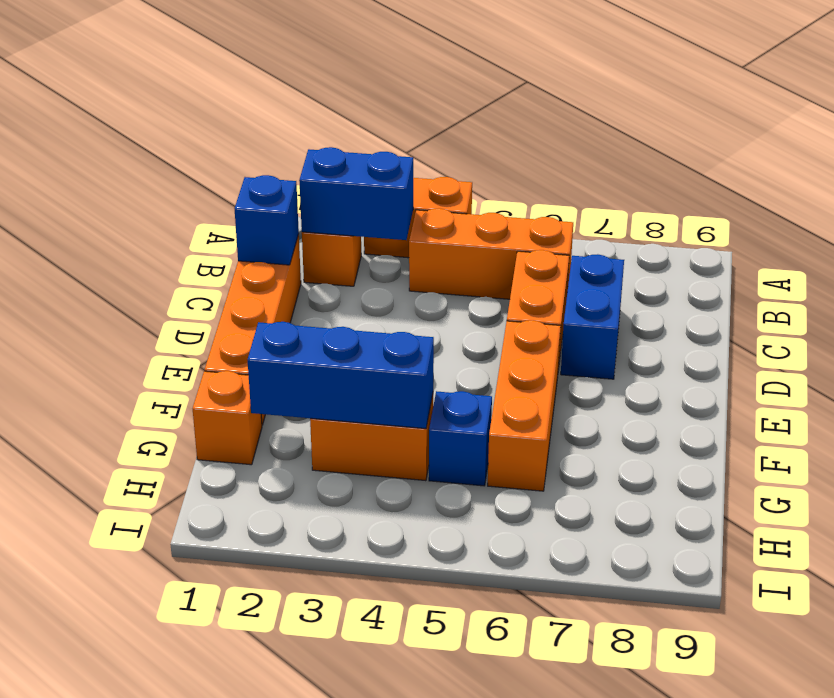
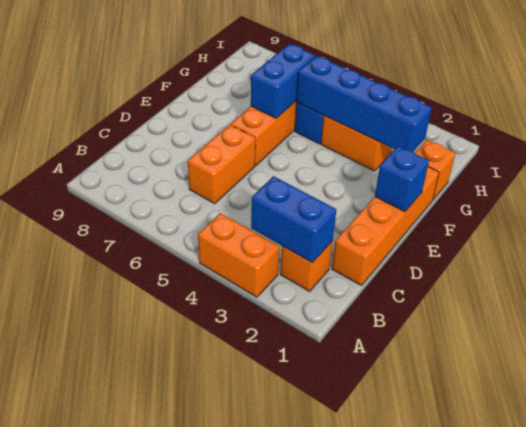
orange 1x3 brick [409,208,573,299] -> none
blue 1x1 brick [235,175,299,265] -> blue 1x1 brick moved to [375,146,429,211]
blue 1x2 brick [561,254,624,379] -> blue 1x2 brick moved to [251,44,315,118]
blue 1x3 brick [248,322,434,429] -> blue 1x4 brick [296,56,432,152]

